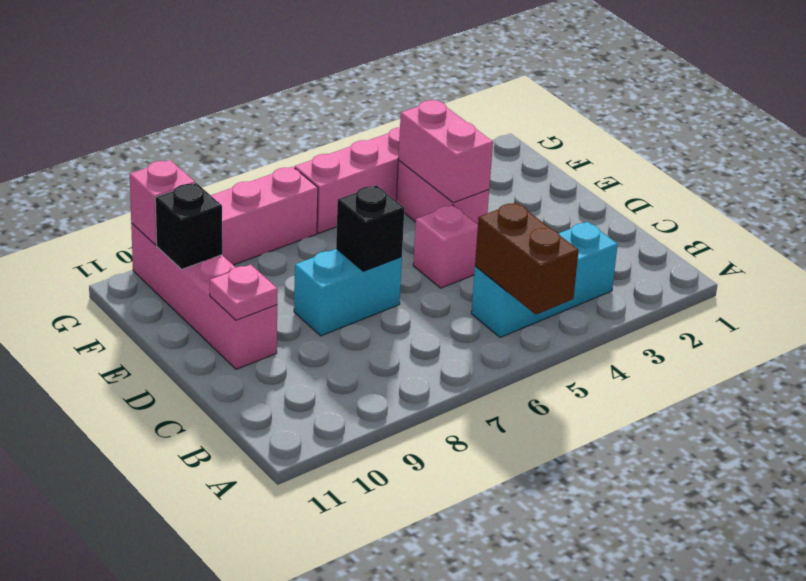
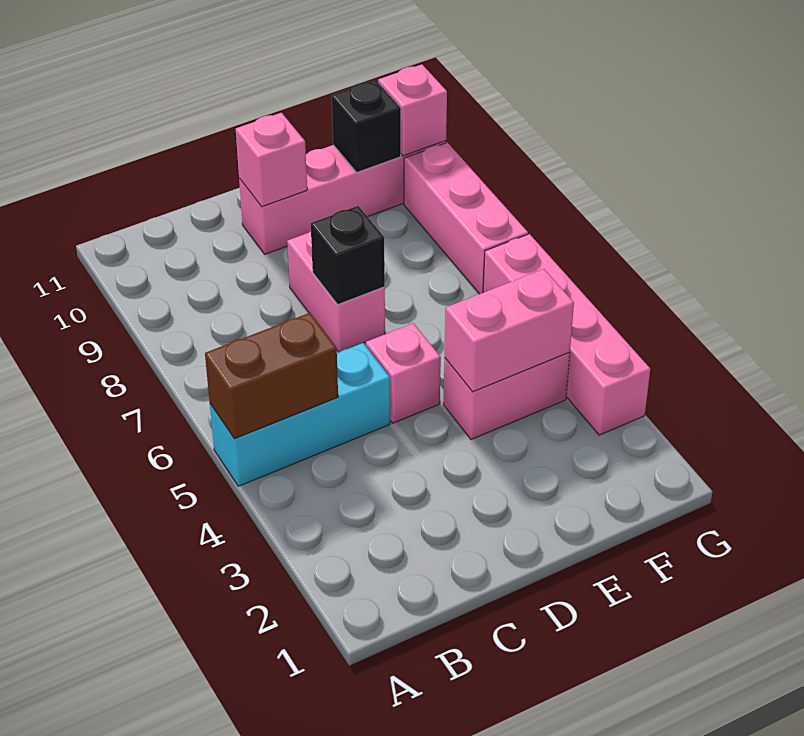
cyan 1x3 brick [471,222,618,337] -> cyan 1x3 brick turned to [210,343,390,486]
cyan 1x2 brick [294,249,402,336] -> pink 1x2 brick [287,231,385,352]
pink 1x1 plate [210,265,278,320] -> pink 1x1 brick [236,113,307,207]

